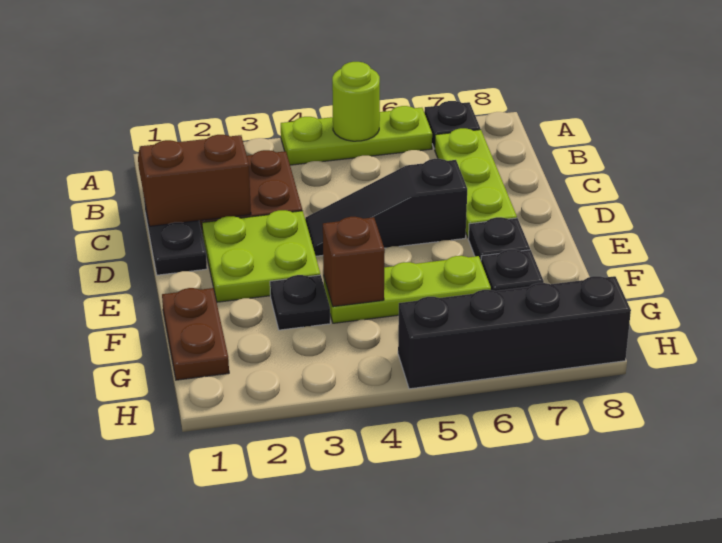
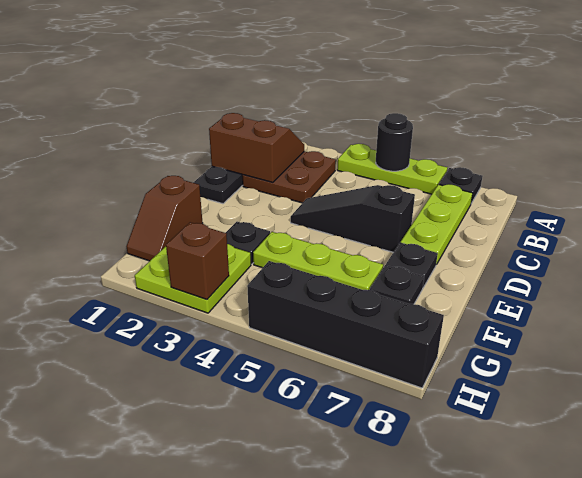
lime 1x1 round brick [332,62,380,141] -> black 1x1 round brick [376,113,413,171]
lime 2x2 plate [202,210,320,302] -> lime 2x2 plate moved to [135,244,251,313]
brown 1x2 plate [162,288,229,380] -> brown 1x2 slope [127,176,203,261]
brown 1x1 brick [323,217,385,307] -> brown 1x1 brick moved to [166,222,229,299]

